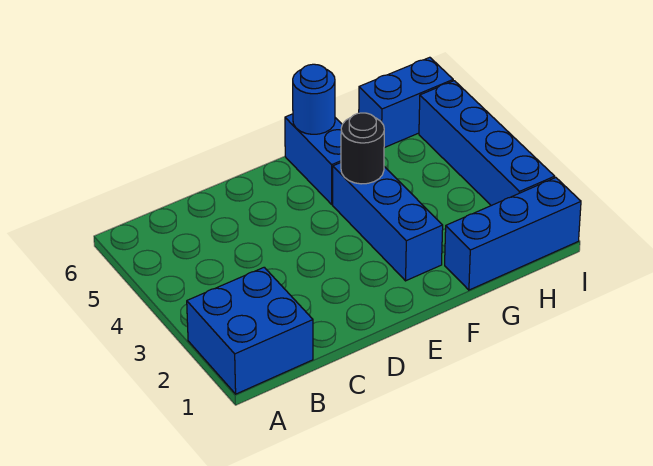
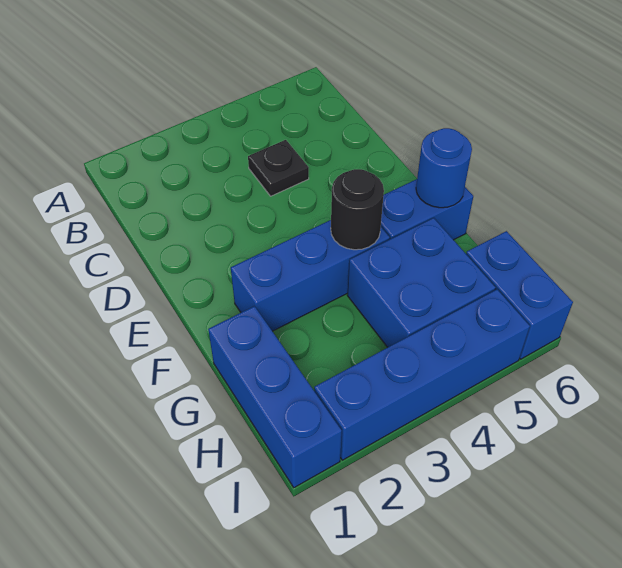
blue 2x2 brick [187,267,313,394] -> blue 2x2 brick moved to [347,218,496,347]
none -> black 1x1 plate [248,140,309,196]

